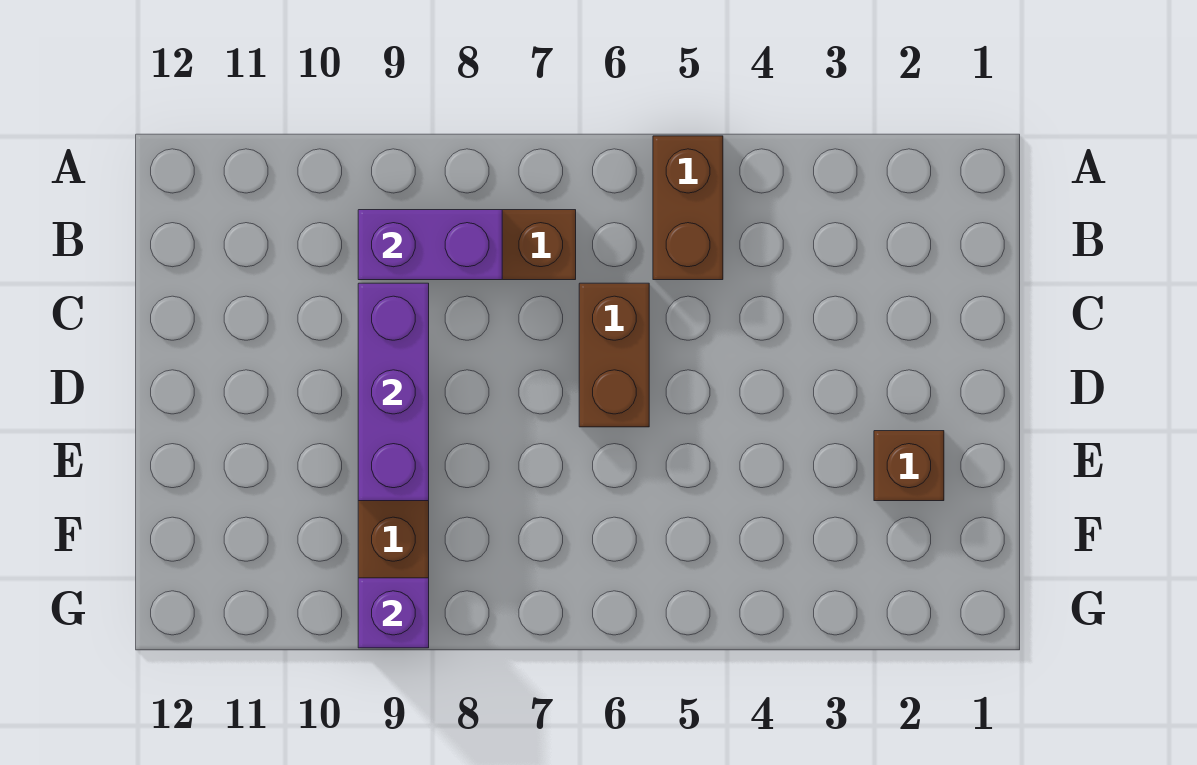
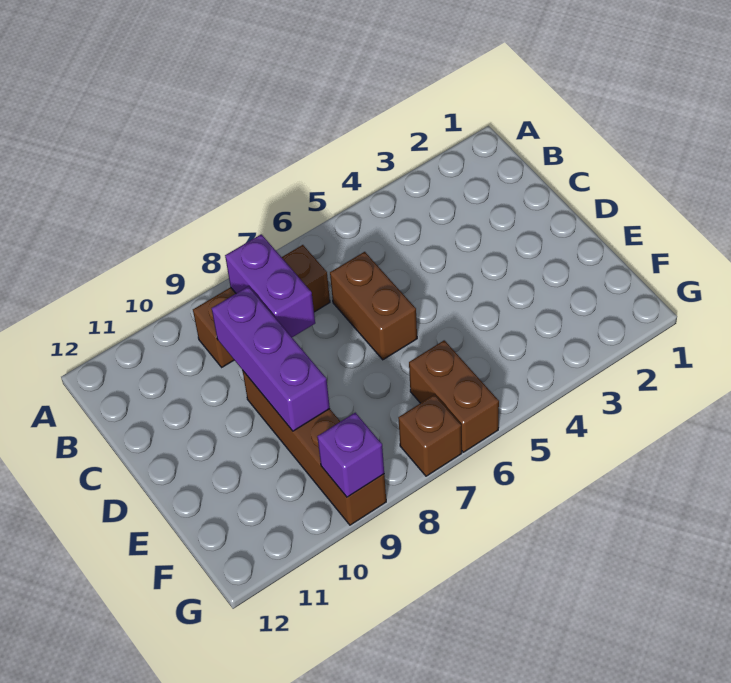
brown 1x2 brick [653,136,723,280] -> brown 1x2 brick moved to [409,340,499,452]
purple 1x2 brick [358,210,502,280] -> purple 1x2 brick turned to [225,234,315,337]
brown 1x1 brick [874,431,944,501] -> brown 1x1 brick moved to [398,395,462,476]

